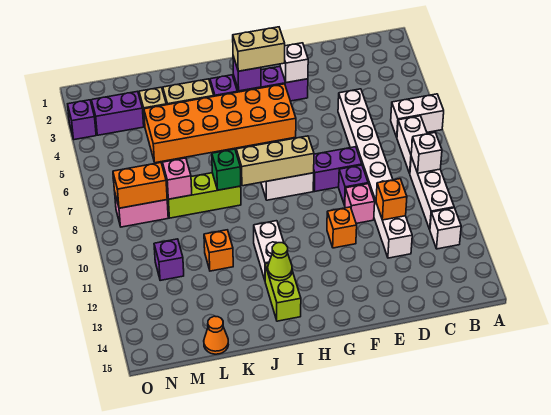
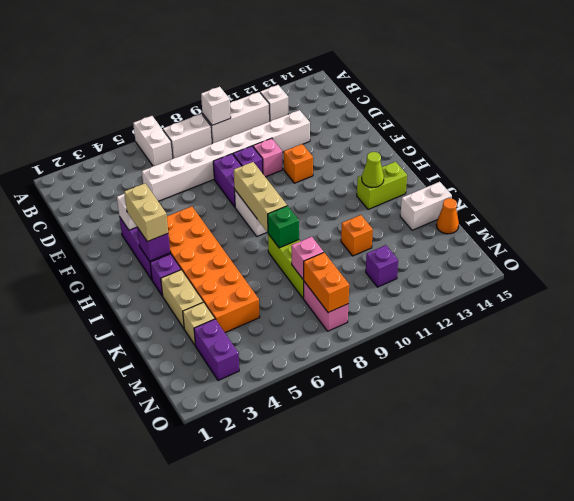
orange 1x1 brick [376,179,407,220] -> none
white 1x2 brick [254,221,284,280] -> white 1x2 brick moved to [400,182,452,230]
purple 1x1 brick [68,100,96,140] -> none

